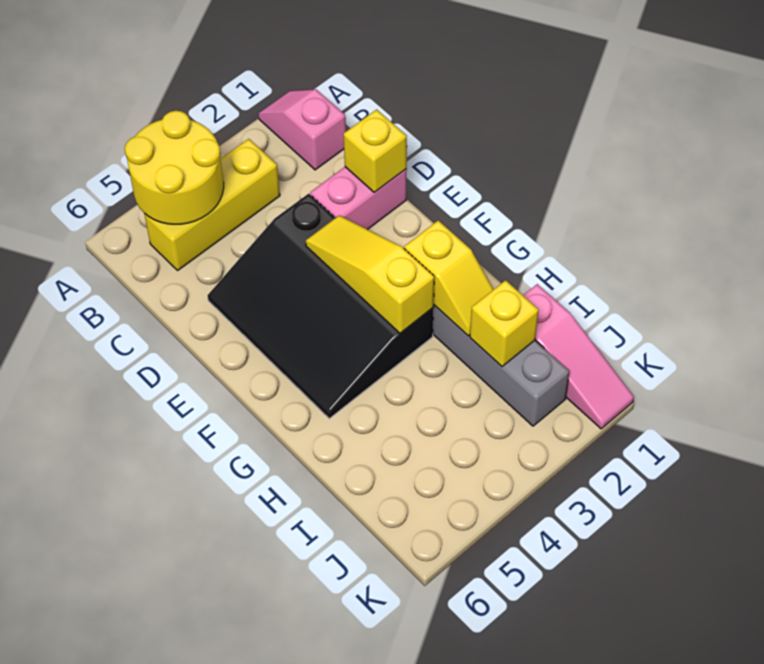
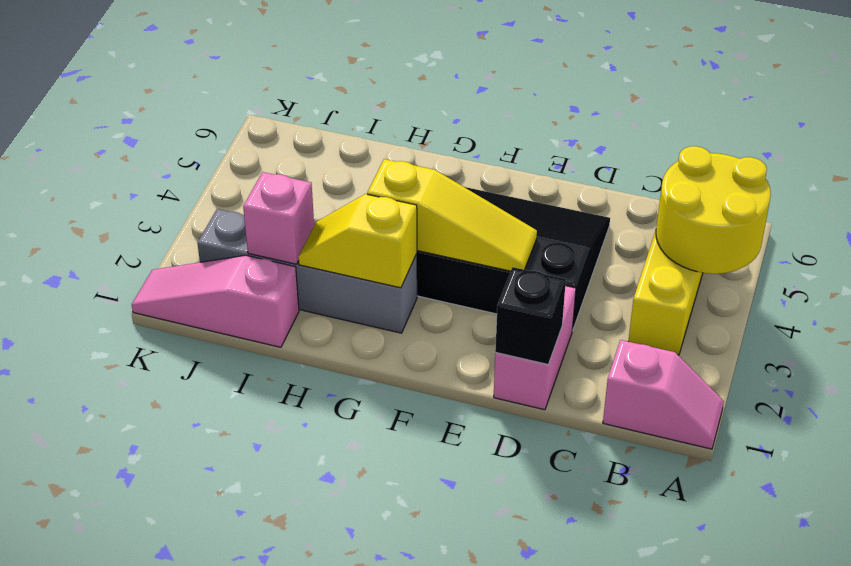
yellow 1x1 brick [344,110,407,192] -> black 1x1 brick [495,267,566,364]
yellow 1x1 brick [470,280,539,366] -> pink 1x1 brick [243,172,314,264]

